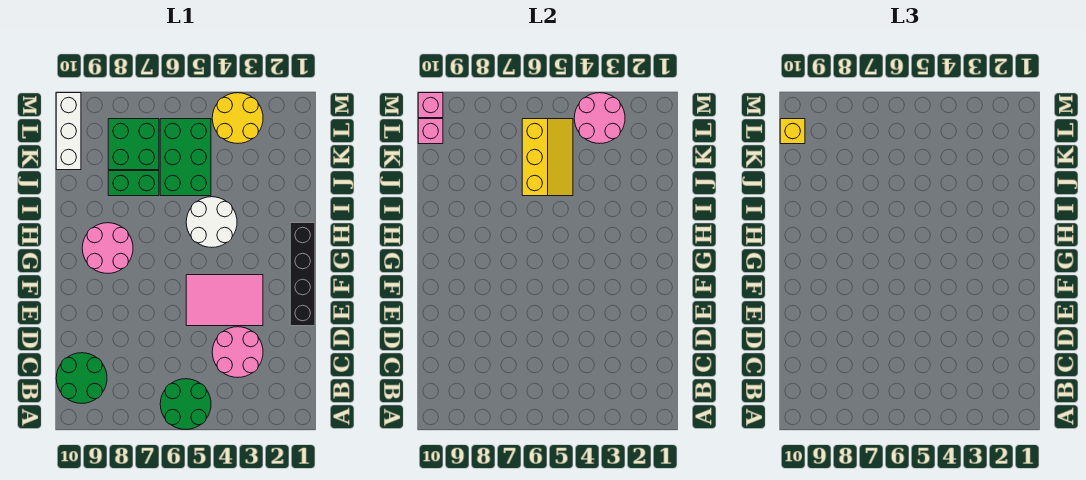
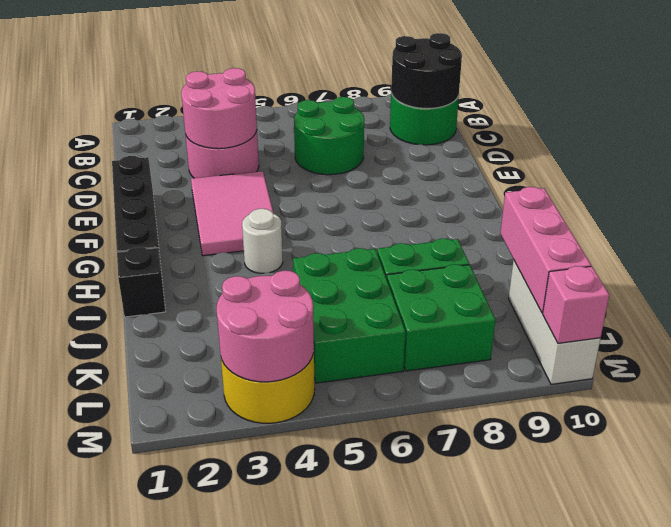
green 2x2 round brick [160,379,211,430] -> green 2x2 round brick moved to [294,97,364,175]
none -> black 2x2 round brick [391,33,462,108]
pink 2x3 tile [186,275,263,326] -> pink 2x3 tile turned to [191,171,274,256]
pink 2x2 round brick [82,223,133,274] -> pink 2x2 round brick moved to [181,68,257,149]
white 2x2 round brick [186,197,237,248] -> white 1x1 round brick [242,209,283,273]
none -> black 1x1 brick [117,247,166,317]
yellow 2x3 slope [522,119,573,196] -> none
pink 1x1 brick [418,119,443,144] -> pink 1x3 brick [500,187,591,313]
yellow 1x1 brick [780,119,805,144] -> none

